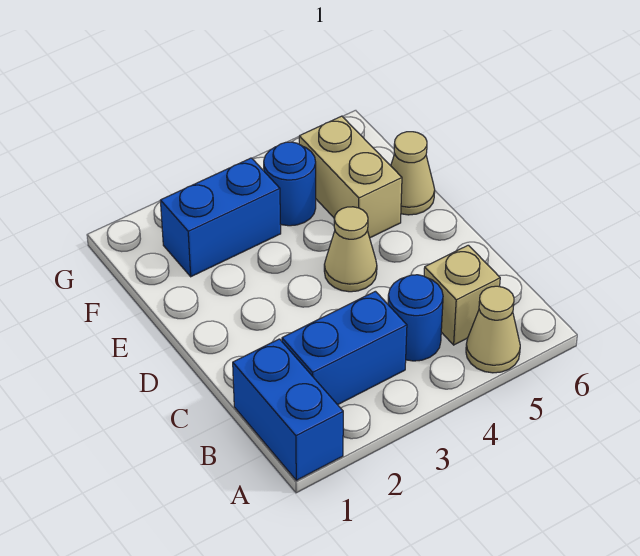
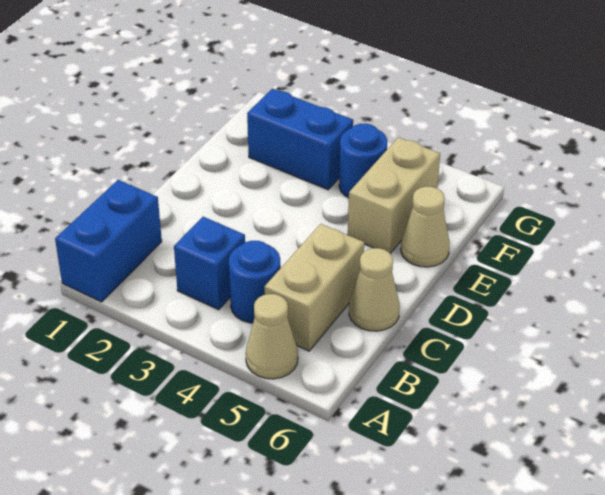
blue 1x2 brick [282,291,407,405] -> blue 1x1 brick [174,217,245,310]
tan 1x1 brick [424,245,500,345] -> tan 1x2 brick [264,224,364,351]
tan 1x1 cone [324,207,377,292] -> tan 1x1 cone moved to [349,248,400,331]

